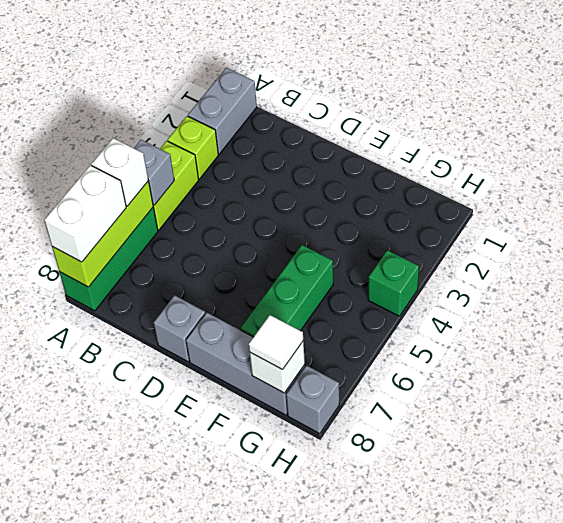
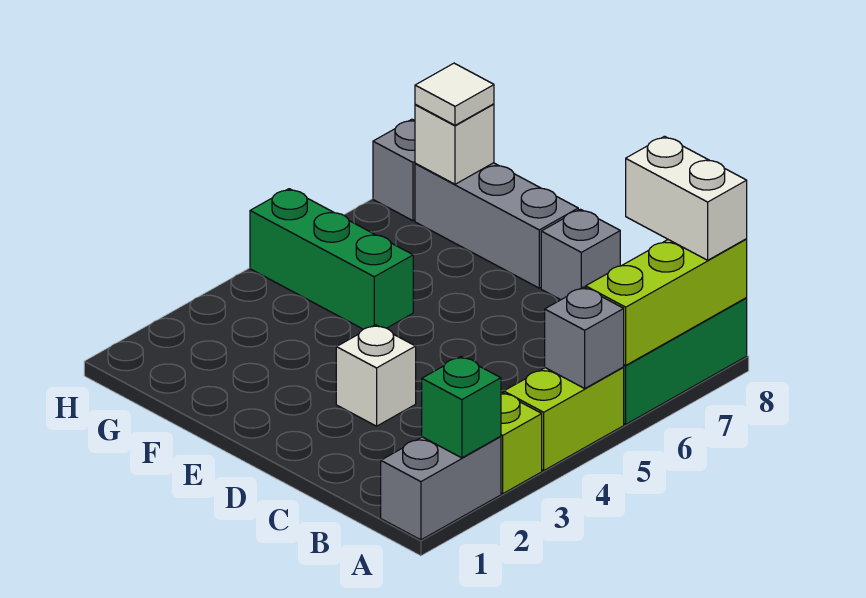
white 1x1 brick [92,138,148,206] -> white 1x1 brick moved to [336,325,416,426]
white 1x2 brick [44,165,126,262] -> white 1x2 brick turned to [626,136,747,260]
green 1x3 brick [241,245,333,337] -> green 1x3 brick turned to [250,189,413,329]
green 1x1 brick [368,250,419,316] -> green 1x1 brick moved to [422,357,501,458]

